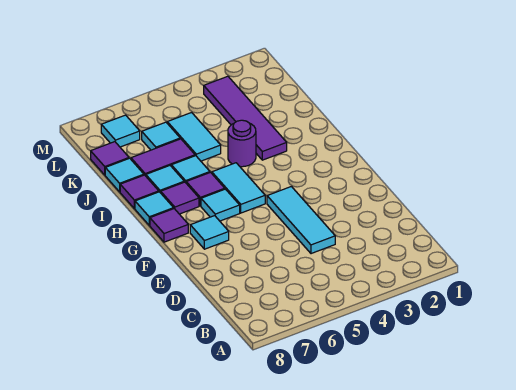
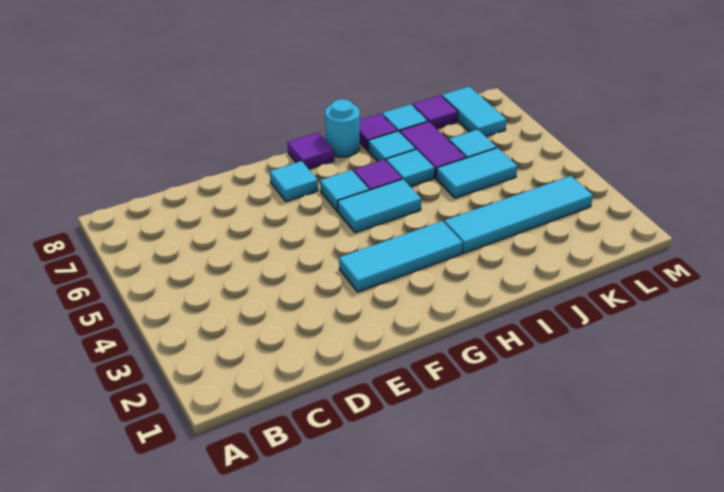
cyan 1x3 tile [267,187,335,254] -> cyan 1x3 tile moved to [339,221,463,292]
purple 1x1 tile [161,182,199,214] -> none
cyan 1x1 tile [135,192,174,225] -> cyan 1x1 round brick [325,99,360,157]
purple 1x4 tile [204,76,287,160] -> cyan 1x4 tile [444,176,593,253]
purple 1x1 round brick [228,120,256,167] -> none
cyan 1x1 tile [101,115,140,147] -> cyan 1x2 tile [442,86,507,137]

